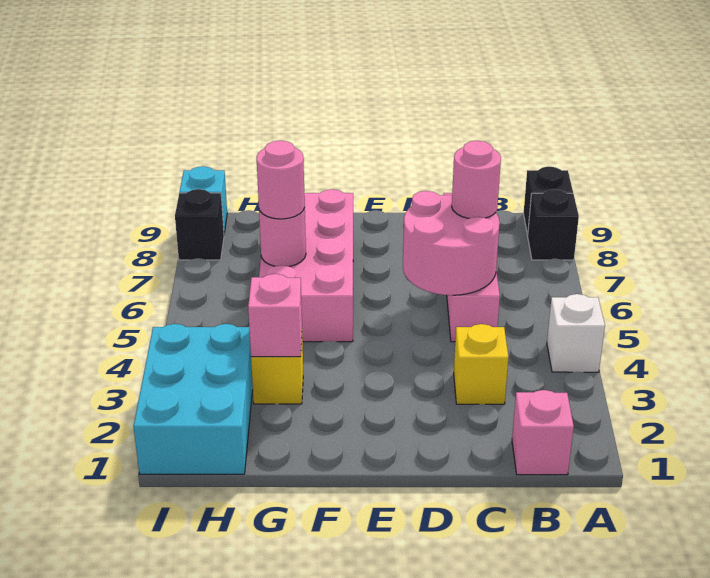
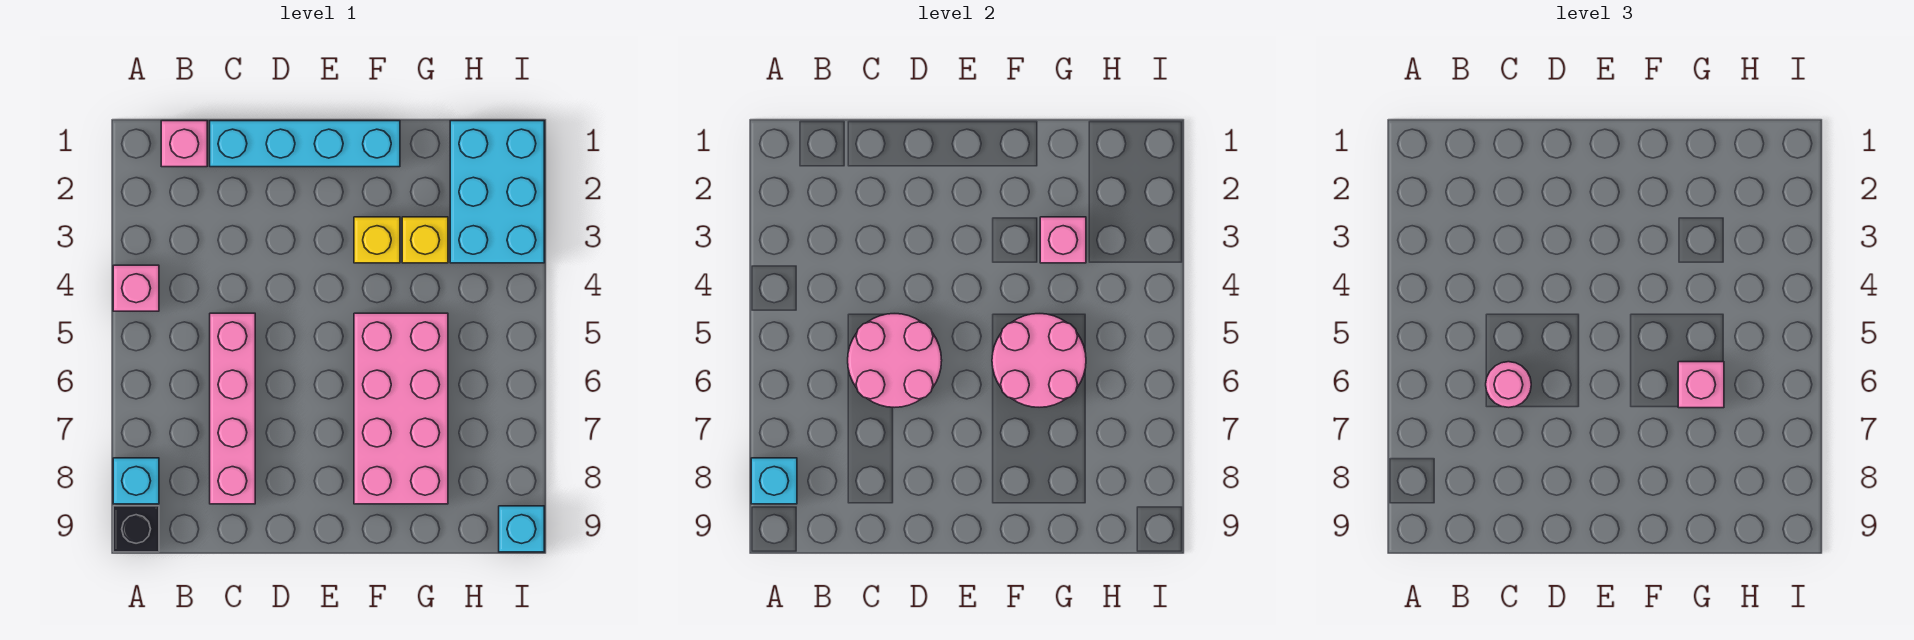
white 1x1 brick [547,294,605,372] -> pink 1x1 brick [113,265,159,311]
black 1x1 brick [528,189,579,260] -> cyan 1x1 brick [113,458,159,504]
none -> cyan 1x1 brick [751,458,797,504]
none -> cyan 1x4 brick [210,121,400,167]
yellow 1x1 brick [454,324,509,404] -> yellow 1x1 brick moved to [354,217,400,263]
pink 1x1 round brick [259,208,306,266] -> pink 2x2 round brick [992,314,1086,407]
pink 1x1 round brick [257,140,305,219] -> pink 1x1 brick [1678,362,1724,408]
black 1x1 brick [175,189,224,260] -> none

